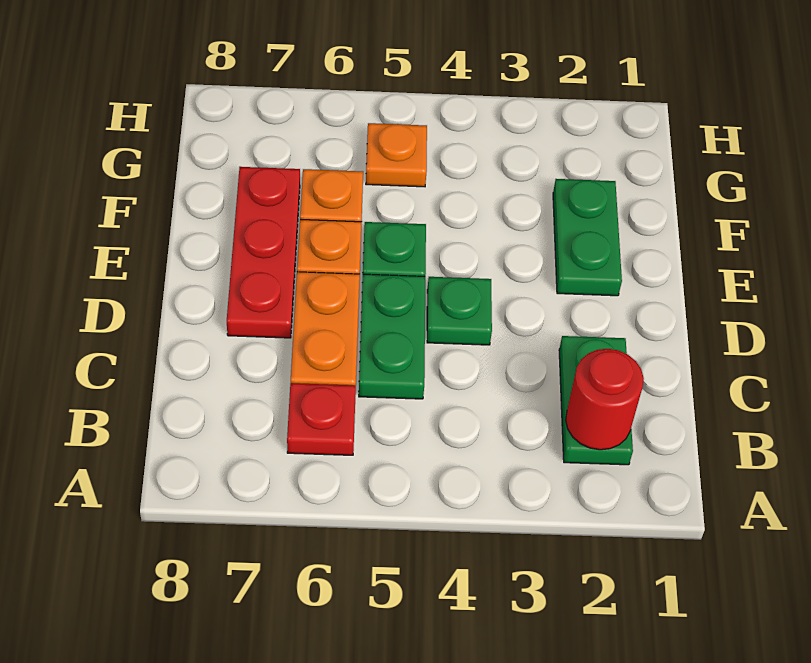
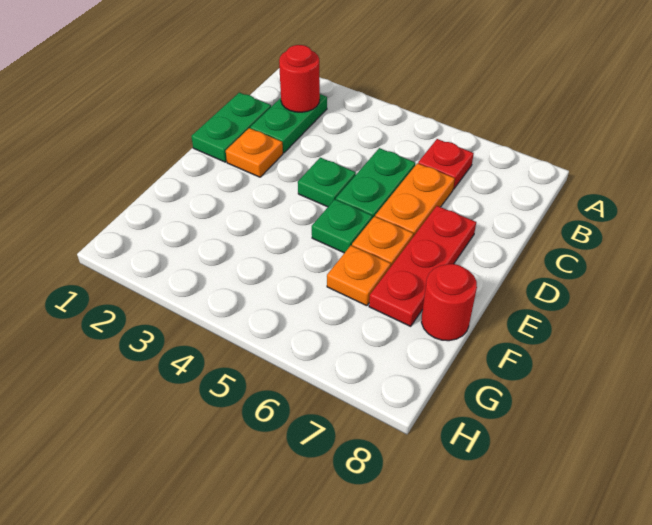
green 1x2 plate [553,179,622,296] -> green 1x2 plate moved to [191,93,271,162]
none -> red 1x1 round brick [421,264,477,341]
orange 1x1 plate [366,123,427,187] -> orange 1x1 plate moved to [226,128,283,177]

